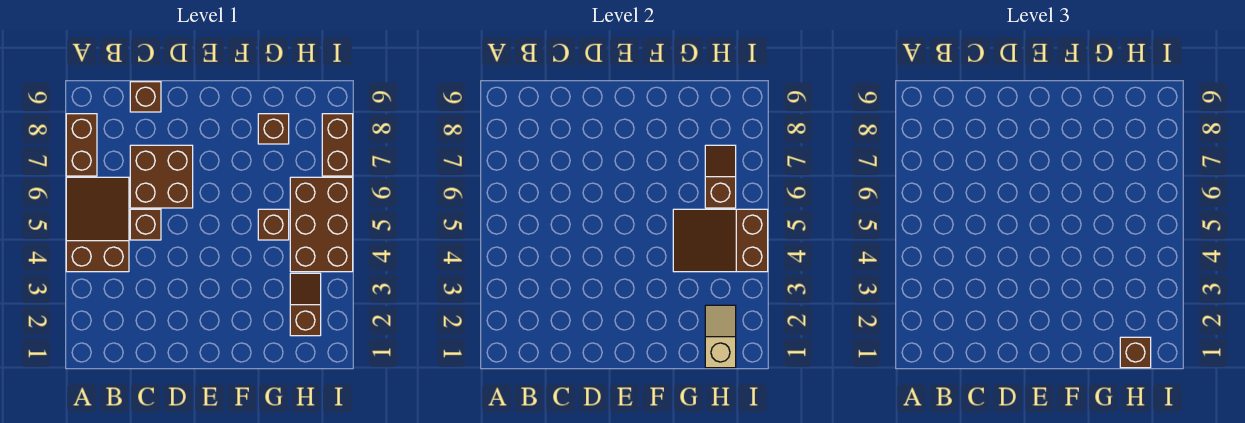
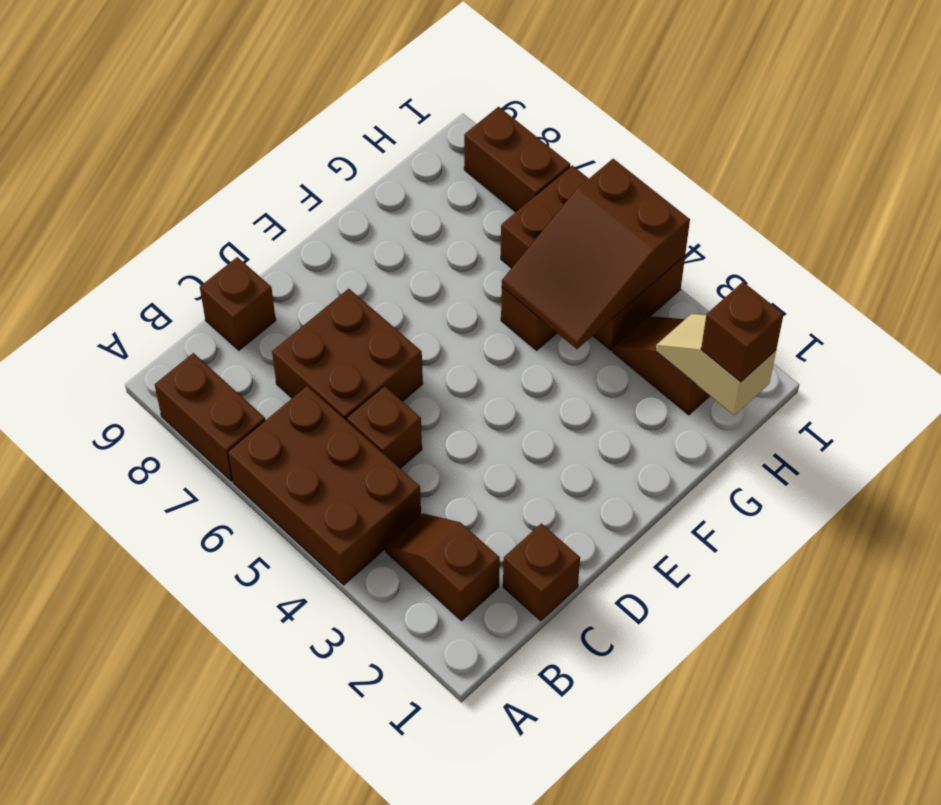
brown 2x3 slope [66,177,129,272] -> brown 2x3 brick [228,386,421,585]
brown 1x1 brick [258,114,289,144] -> brown 1x1 brick moved to [503,523,580,621]
brown 1x2 slope [705,145,736,208] -> brown 1x2 slope moved to [385,513,500,621]

